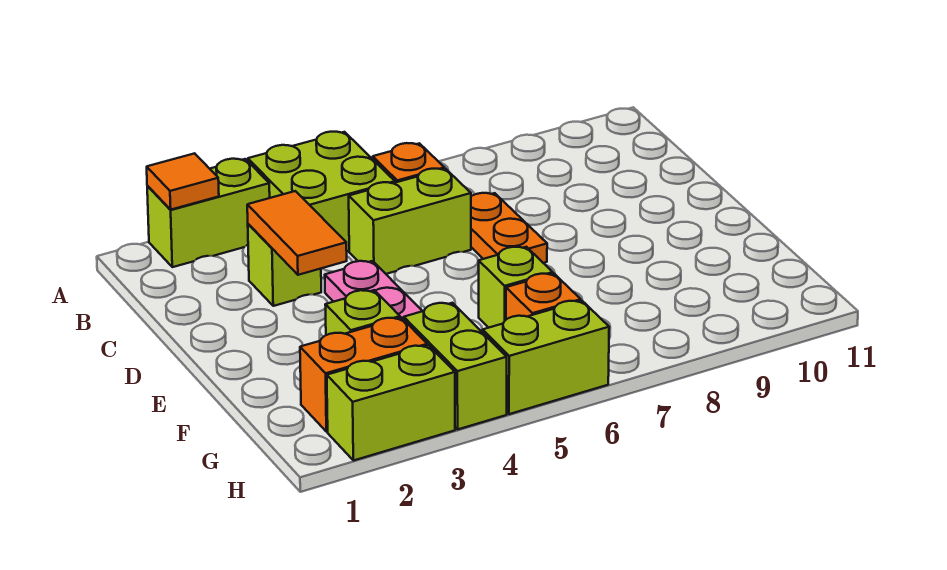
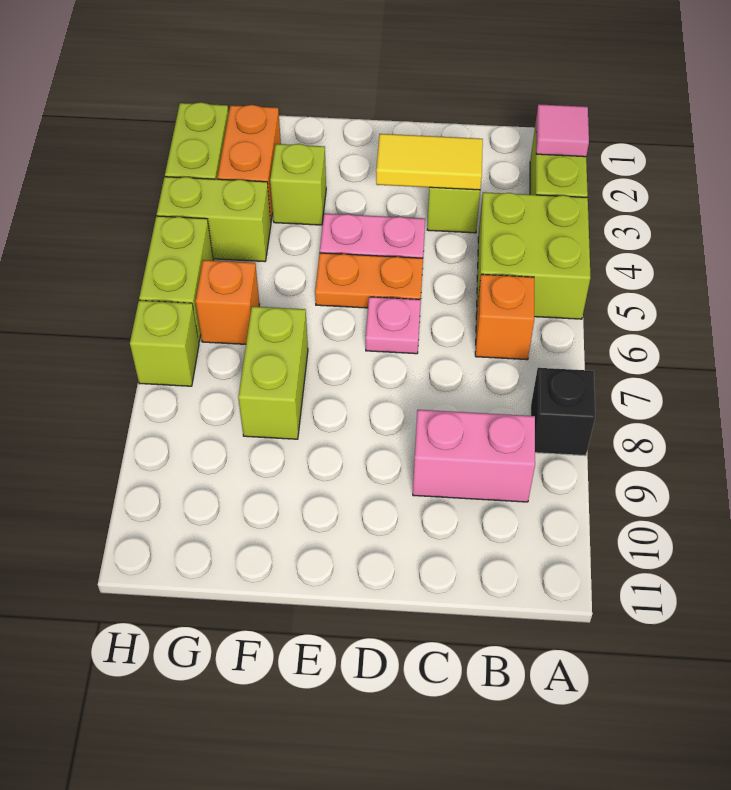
orange 1x1 tile [147,153,219,210] -> pink 1x1 tile [536,104,589,157]
none -> black 1x1 brick [531,368,595,456]
none -> pink 1x2 brick [413,410,535,502]
orange 1x2 tile [247,191,347,275] -> yellow 1x2 tile [376,134,483,190]
lime 1x2 brick [349,169,471,274] -> lime 1x2 brick moved to [238,306,308,439]
orange 1x2 plate [471,193,547,263] -> orange 1x2 plate moved to [315,253,423,308]
none -> pink 1x1 plate [366,297,421,354]
lime 1x1 brick [479,247,553,328] -> lime 1x1 brick moved to [130,300,199,386]

